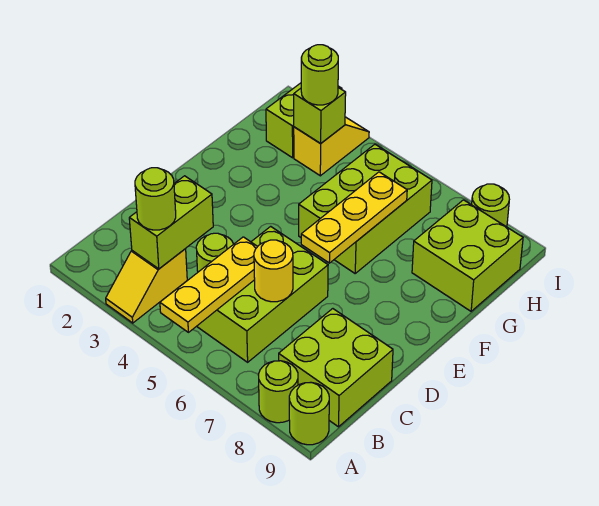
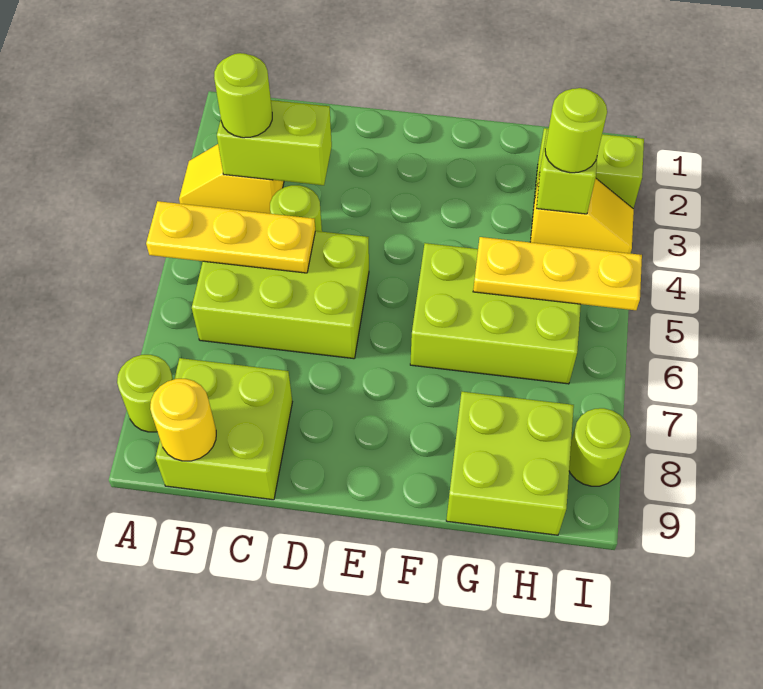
lime 1x1 round brick [289,382,329,445] -> none
yellow 1x1 round brick [254,240,293,302] -> yellow 1x1 round brick moved to [150,379,216,461]
yellow 1x3 plate [301,172,407,263] -> yellow 1x3 plate moved to [473,237,642,310]

